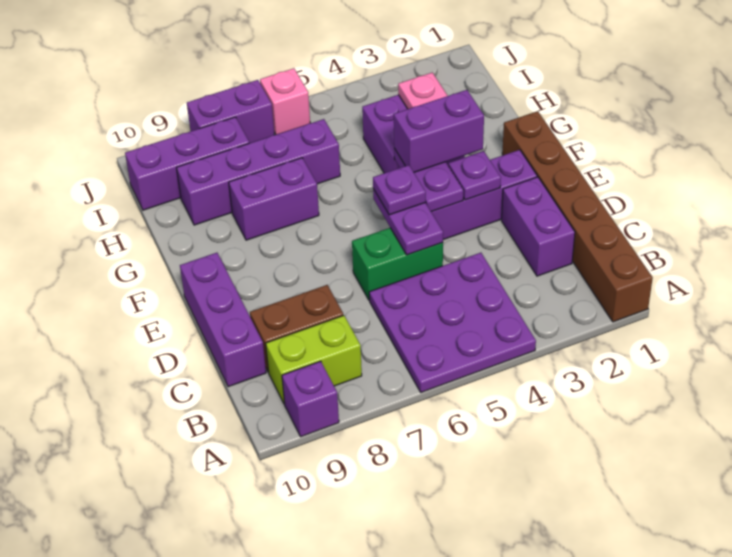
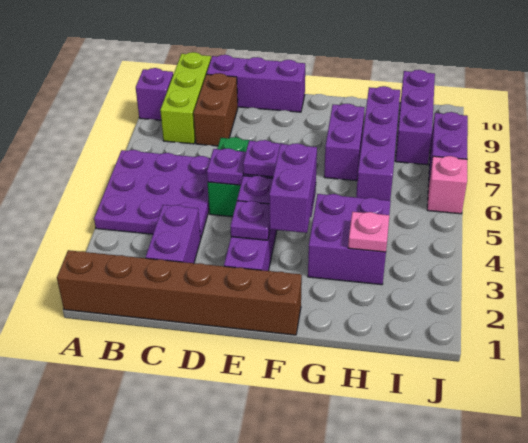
lime 1x2 brick [266,315,362,404] -> lime 1x3 brick [160,52,211,144]
purple 1x2 brick [502,177,575,276] -> purple 1x2 brick turned to [146,205,200,263]

